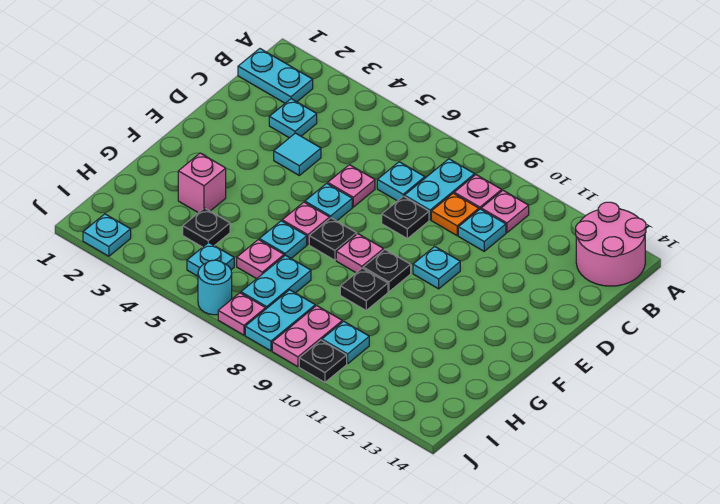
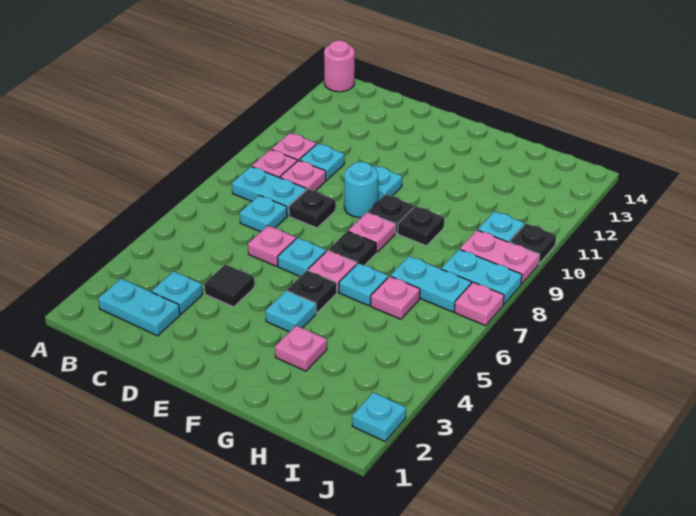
pink 2x2 round brick [576,202,646,286] -> pink 1x1 round brick [324,40,355,92]
cyan 1x2 plate [238,49,313,103] -> cyan 1x2 plate turned to [98,279,180,336]
orange 1x1 plate [431,193,479,236] -> pink 1x1 plate [280,160,326,191]
cyan 1x1 tile [274,133,321,175] -> black 1x1 tile [204,264,254,307]
pink 1x1 brick [178,153,226,213] -> pink 1x1 plate [275,326,327,371]
black 1x1 plate [183,208,230,247] -> black 1x1 plate moved to [287,270,337,313]
cyan 1x1 plate [187,242,234,276] -> cyan 1x1 plate moved to [265,291,316,332]
cyan 1x1 round brick [198,260,232,315] -> cyan 1x1 round brick moved to [344,162,378,218]

